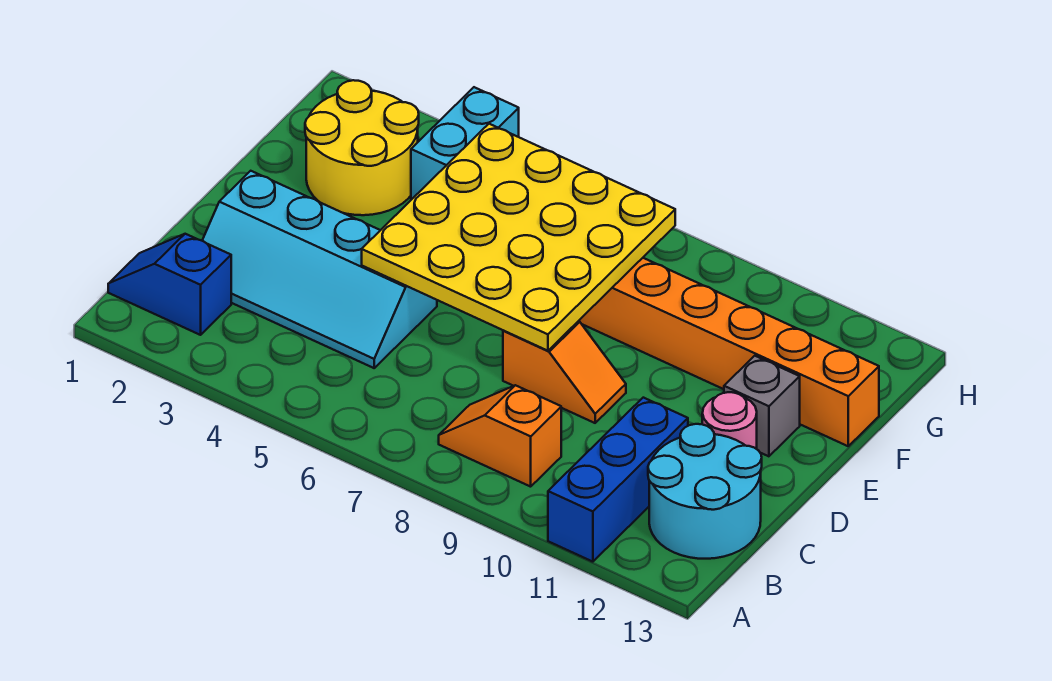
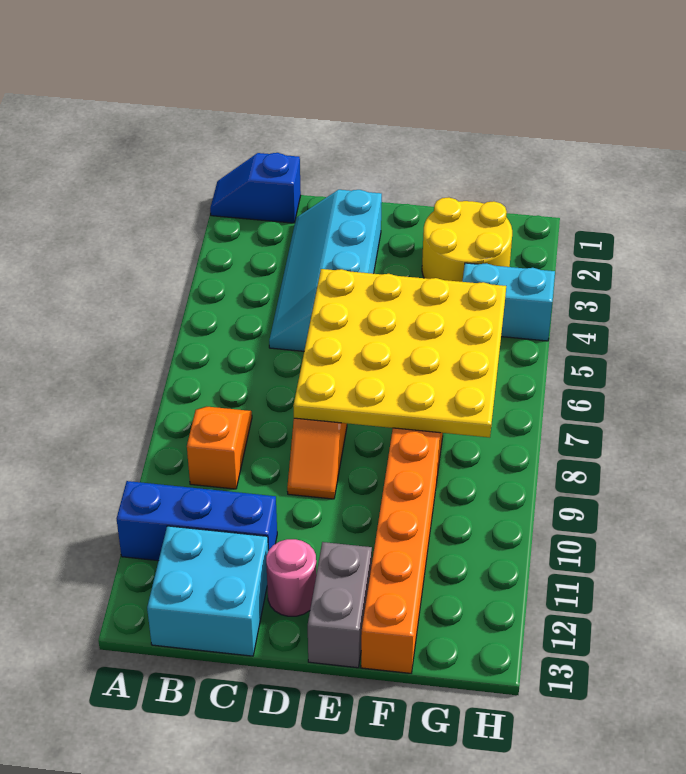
blue 1x2 slope [108,234,231,335] -> blue 1x2 slope turned to [210,153,301,223]
cyan 2x2 round brick [648,424,762,559] -> cyan 2x2 brick [147,526,268,656]
grey 1x1 brick [724,356,800,456] -> grey 1x2 brick [308,542,372,668]

